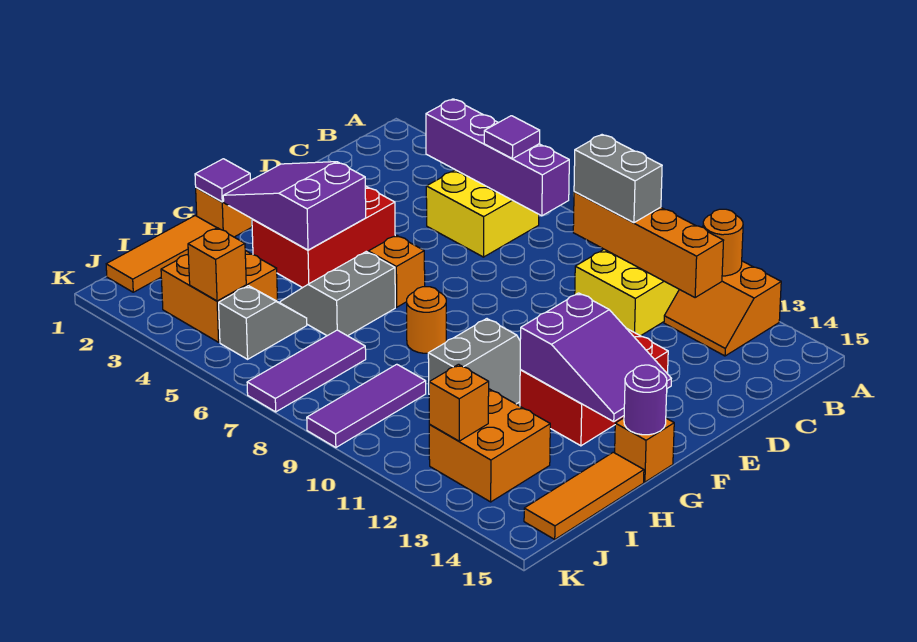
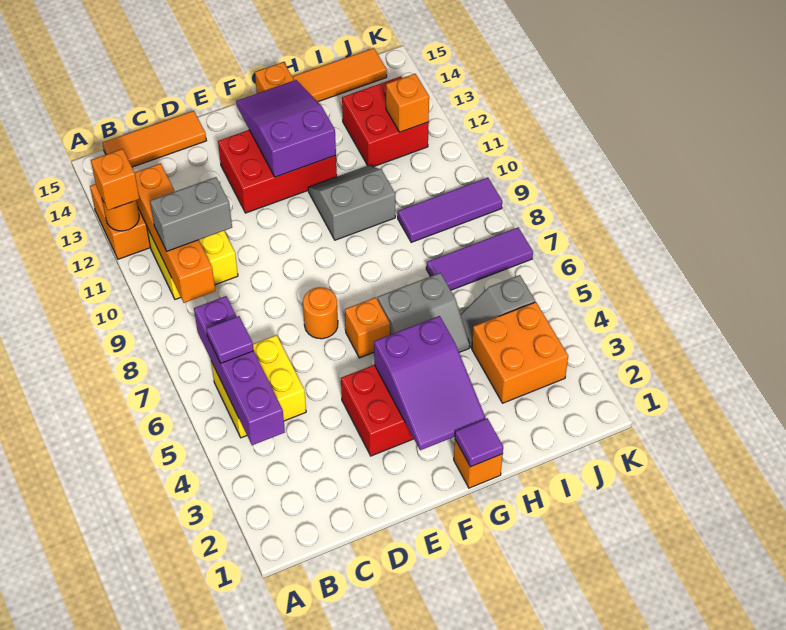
grey 1x2 brick [574,135,662,223] -> grey 1x2 brick turned to [150,177,232,251]
orange 1x1 round brick [407,287,446,353] -> orange 1x1 round brick moved to [303,287,338,339]
purple 1x1 round brick [624,365,667,435] -> none
orange 1x3 tile [106,216,217,292] -> orange 1x3 tile moved to [102,111,206,167]
orange 2x2 brick [429,389,550,502] -> red 2x2 brick [342,76,429,167]
orange 1x1 brick [188,228,246,301] -> orange 1x1 brick moved to [91,149,139,210]

